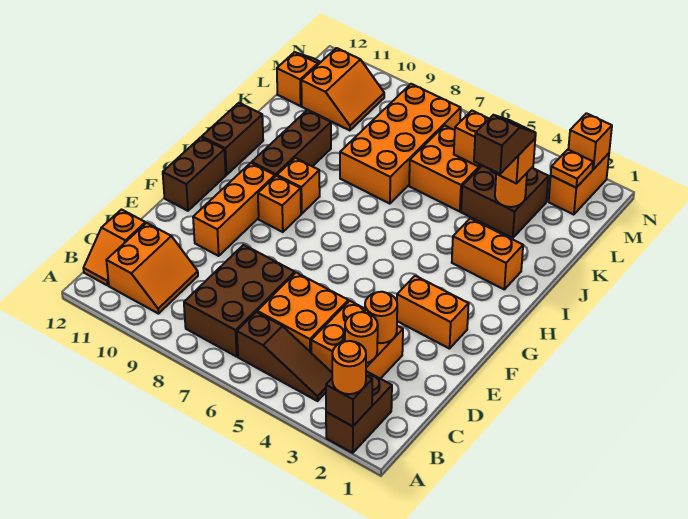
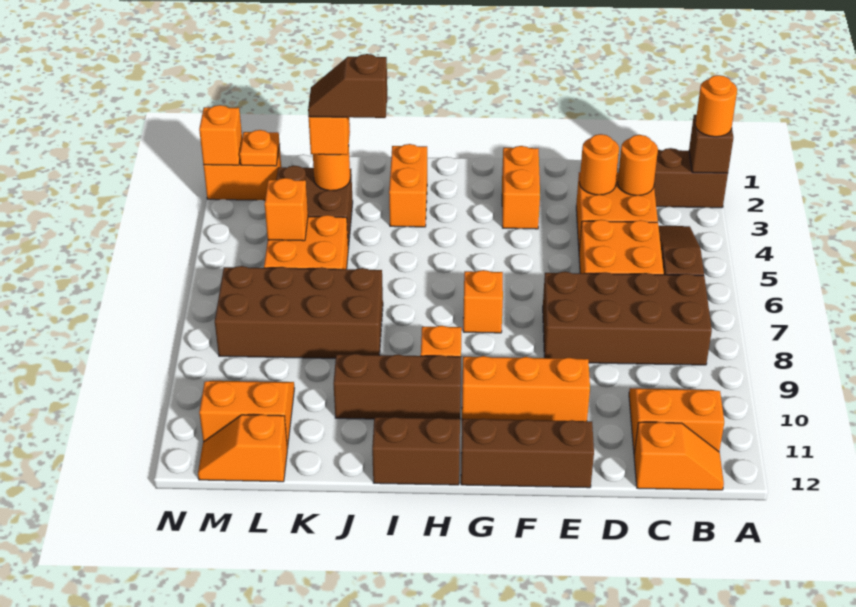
brown 2x3 brick [184,245,295,357] -> brown 2x4 brick [543,272,712,365]
brown 1x2 brick [163,137,226,211] -> brown 1x3 brick [461,419,594,488]
orange 1x1 brick [258,176,301,232] -> orange 1x1 brick moved to [463,270,503,333]
orange 2x4 brick [340,84,461,204] -> brown 2x4 brick [215,266,383,358]

